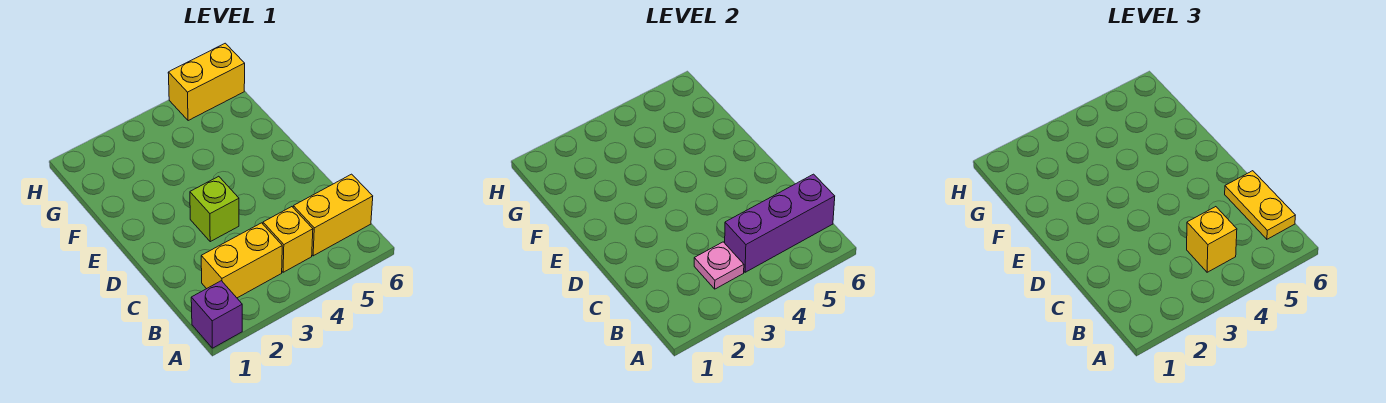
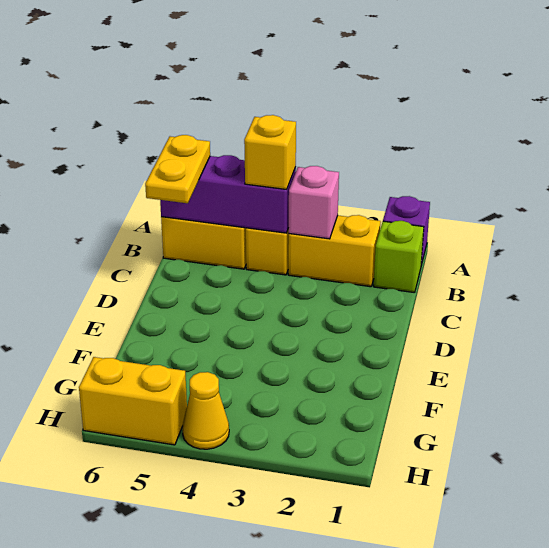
pink 1x1 plate [694,242,744,289] -> pink 1x1 brick [288,166,339,239]
lime 1x1 brick [190,176,239,242] -> lime 1x1 brick moved to [374,221,424,293]
none -> yellow 1x1 cone [182,372,229,449]

